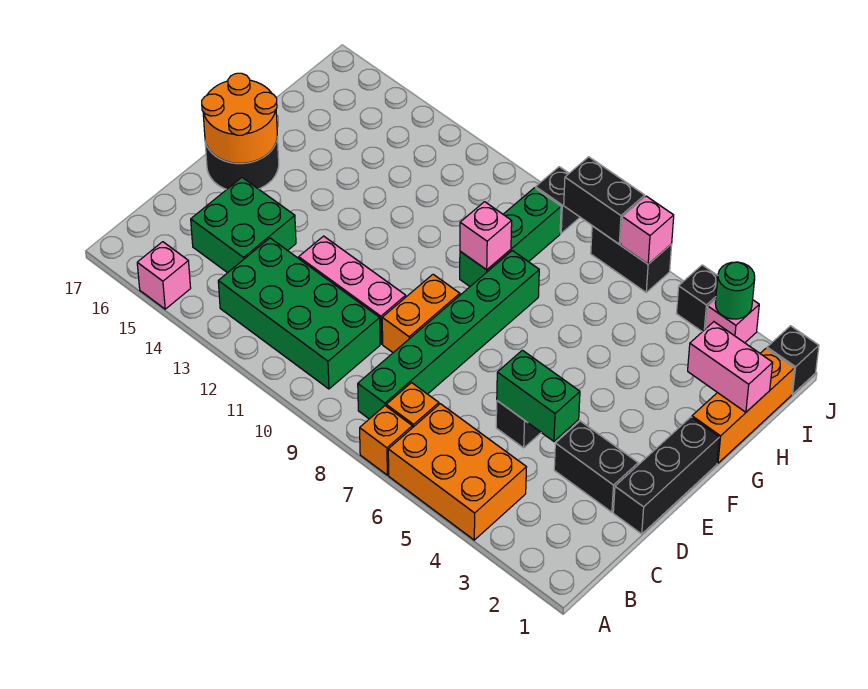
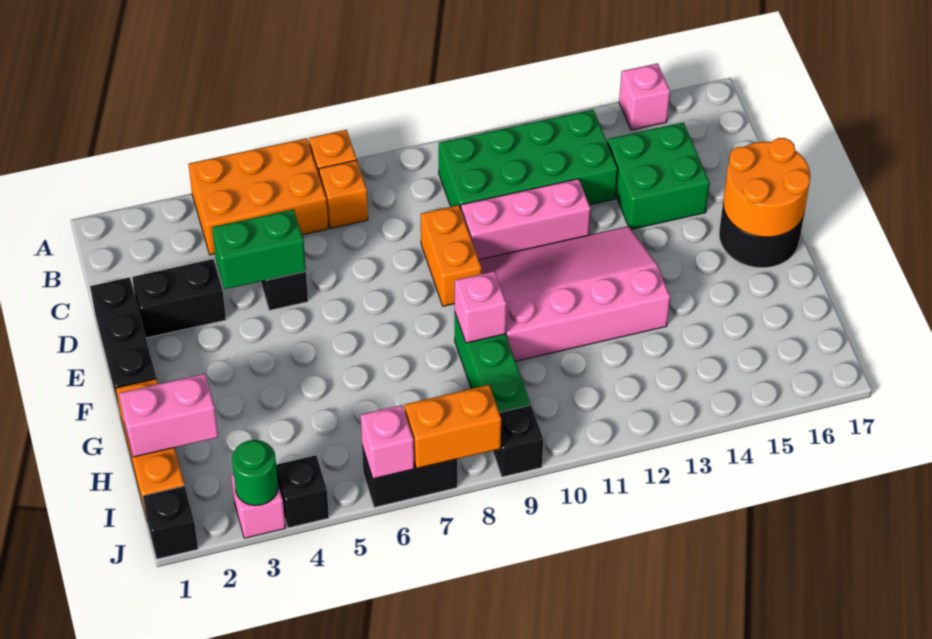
green 1x6 brick [358,251,539,419] -> none
none -> pink 3x4 slope [479,226,670,361]
black 1x2 brick [564,157,645,244] -> orange 1x2 brick [404,385,501,468]

